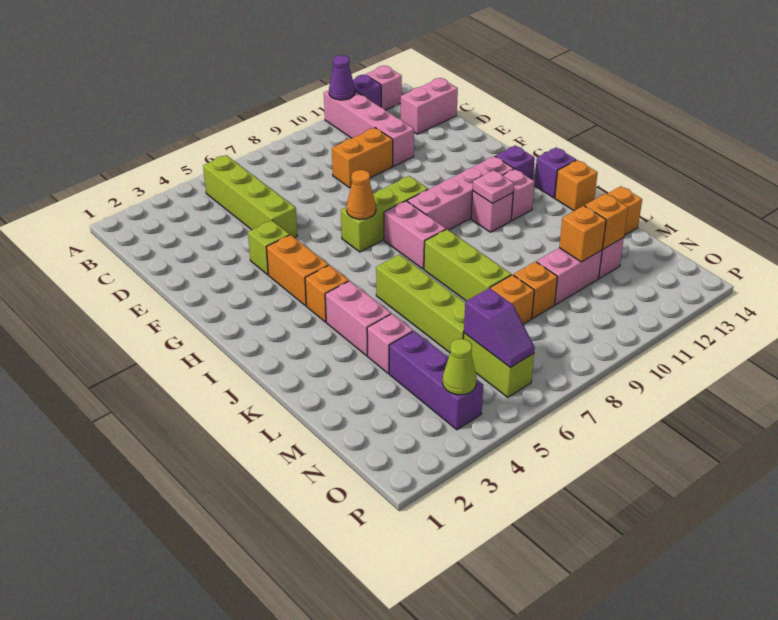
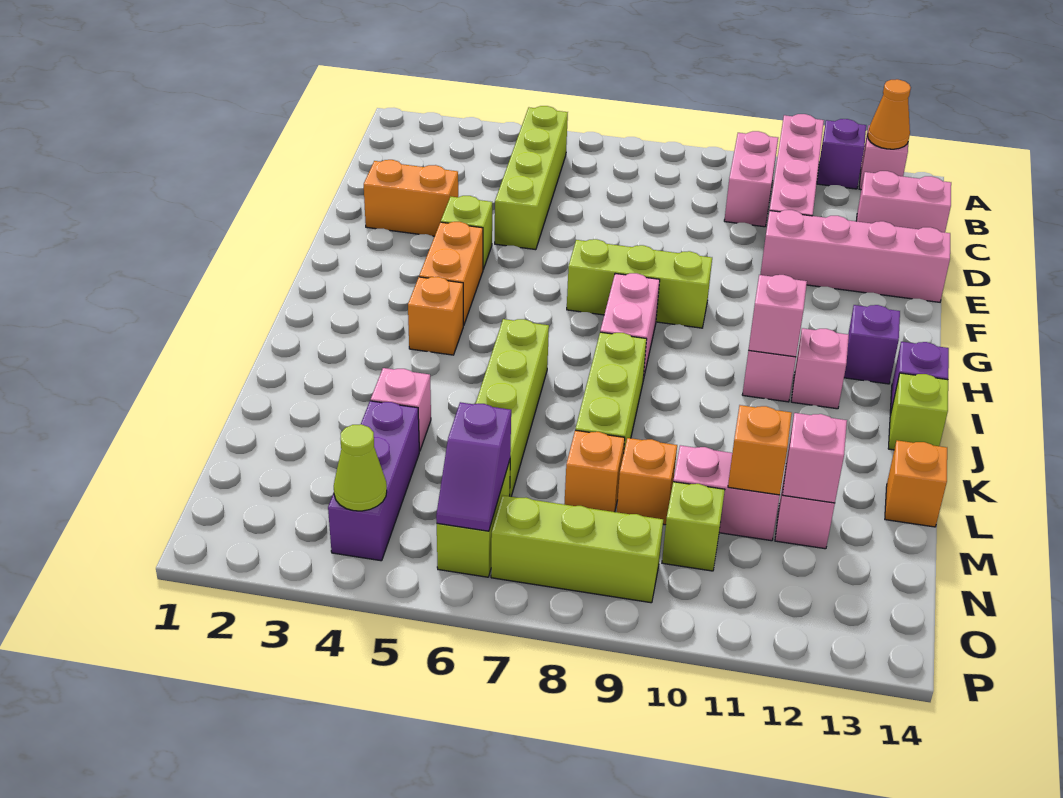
purple 1x1 cone [329,55,355,100] -> none
orange 1x2 brick [332,128,393,188] -> orange 1x2 brick moved to [364,160,458,236]
orange 1x1 cone [347,170,376,219] -> orange 1x1 cone moved to [868,79,911,149]
pink 1x4 brick [407,156,514,230] -> pink 1x4 brick moved to [760,210,950,302]
pink 1x1 plate [473,170,514,203] -> pink 1x1 brick [749,275,807,357]
pink 1x2 brick [325,281,391,356] -> pink 1x2 brick moved to [724,131,778,227]
orange 1x1 brick [555,160,598,211] -> lime 1x1 brick [888,373,948,450]
orange 1x1 brick [585,193,628,249] -> pink 1x1 brick [783,413,847,503]
none -> lime 1x1 brick [662,482,725,571]
none -> lime 1x3 brick [491,495,663,603]

